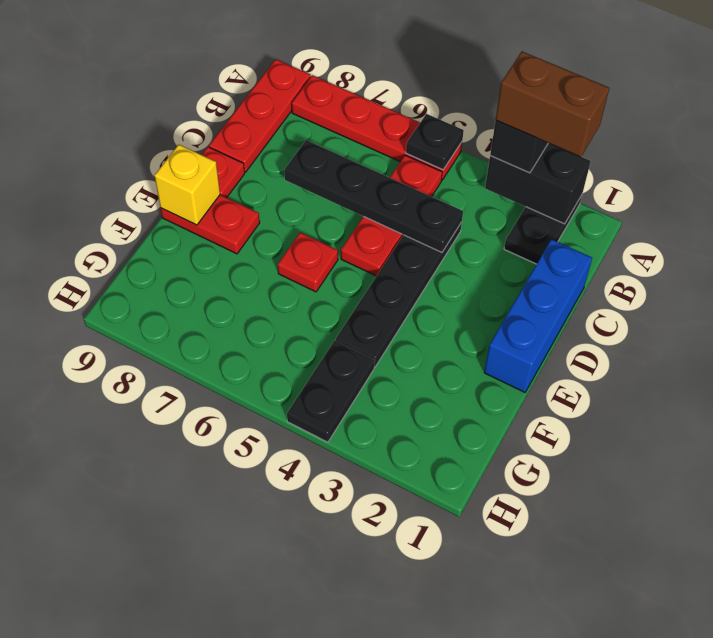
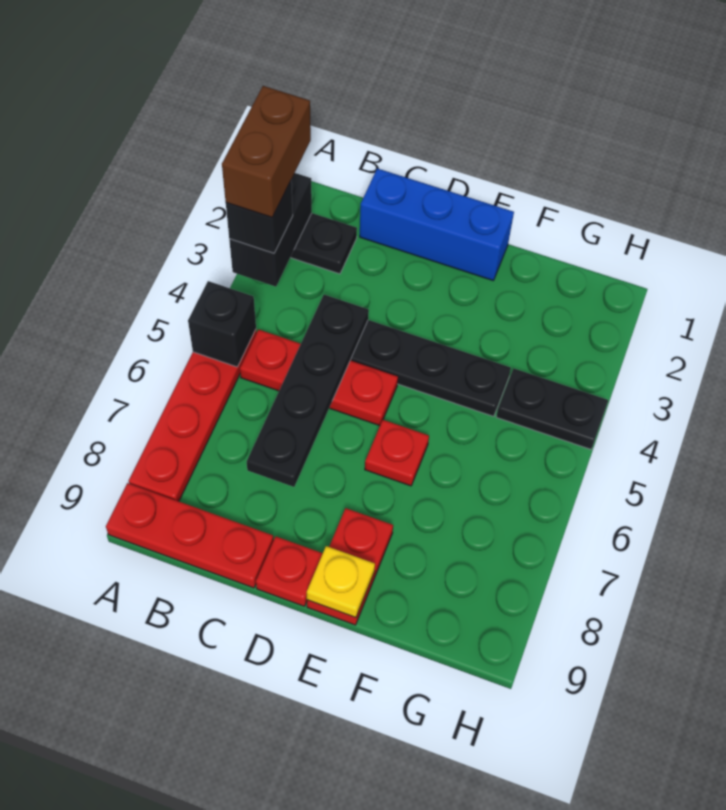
black 1x1 plate [406,114,464,170] -> black 1x1 brick [188,281,256,367]
yellow 1x1 brick [155,145,220,225] -> yellow 1x1 plate [307,546,375,618]

